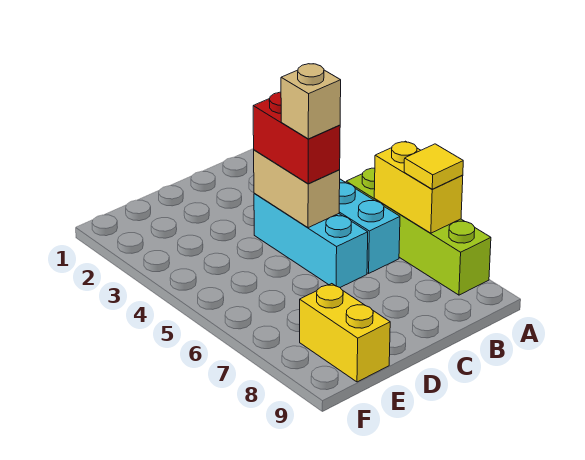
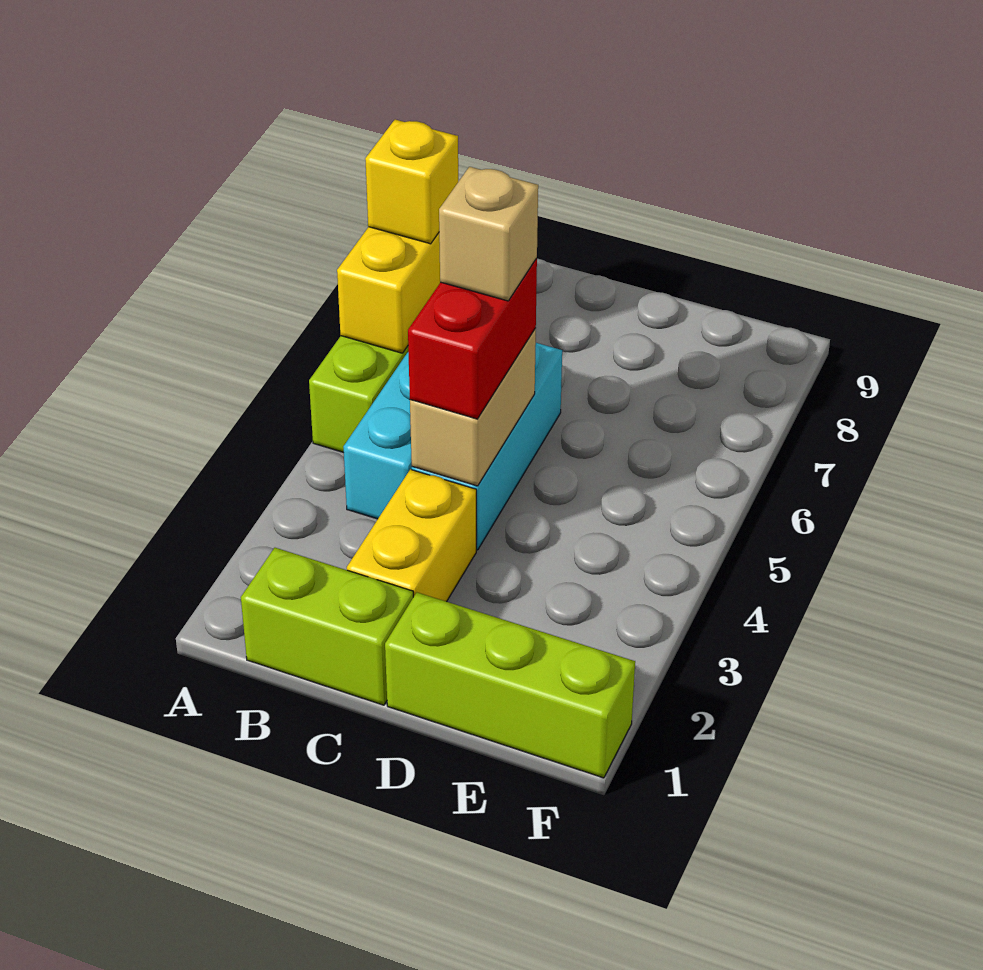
yellow 1x1 tile [404,144,463,189] -> yellow 1x1 brick [365,120,458,244]
none -> lime 1x2 brick [241,548,413,705]
none -> lime 1x3 brick [385,592,635,778]
yellow 1x2 brick [300,284,390,382] -> yellow 1x2 brick moved to [347,469,476,602]

